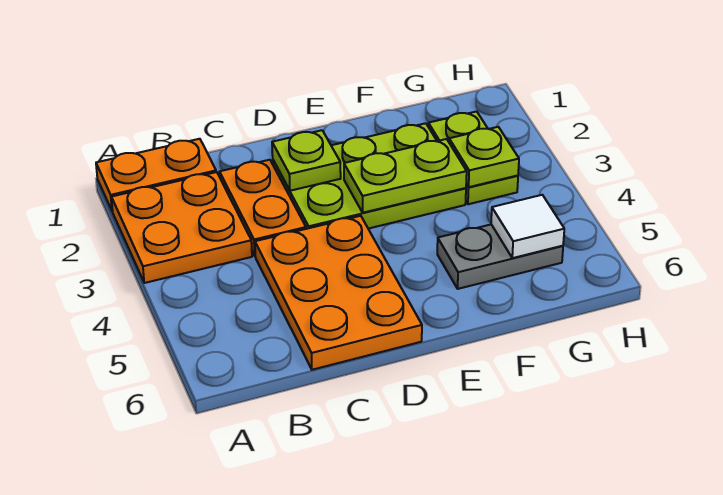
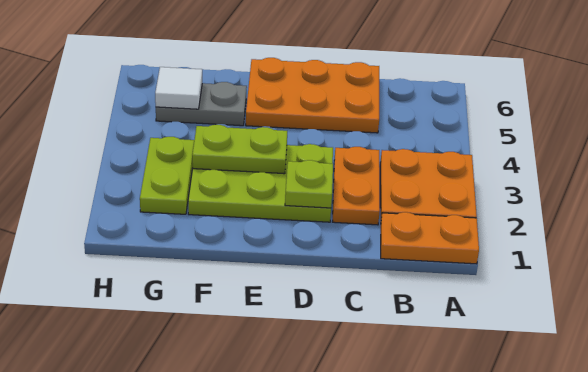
orange 2x3 plate [255,216,422,370] -> orange 2x3 plate turned to [246,58,379,133]
lime 1x1 plate [449,127,519,187] -> none

